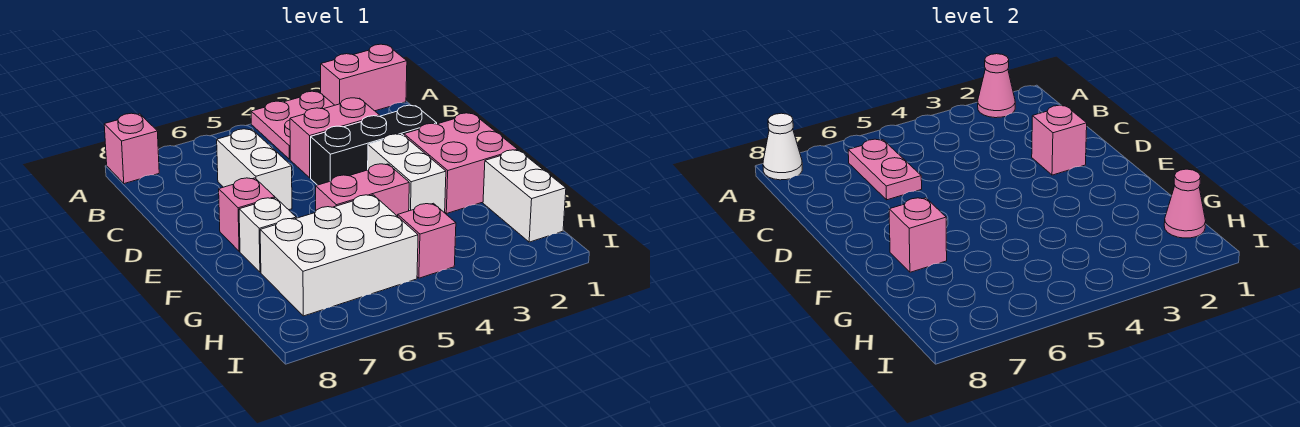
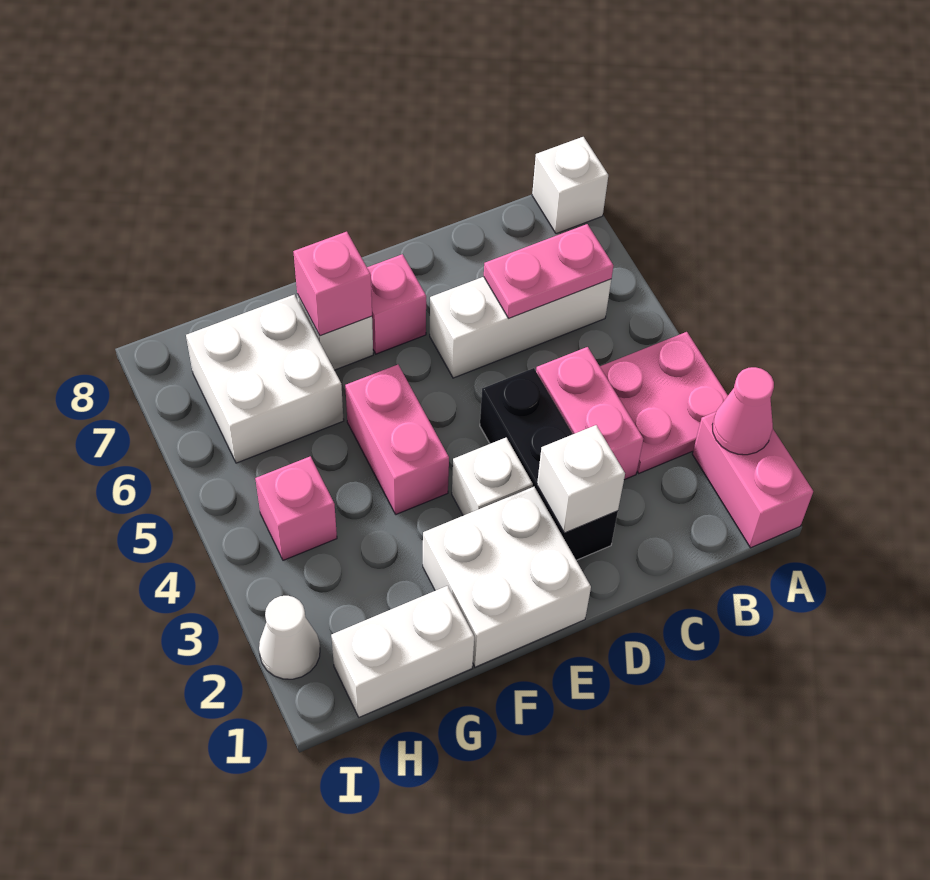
pink 1x1 brick [104,113,159,184] -> white 1x1 brick [532,137,608,234]
white 1x1 cone [763,113,802,180] -> white 1x1 cone moved to [259,596,320,679]
white 1x2 brick [217,129,292,210] -> white 1x3 brick [430,277,611,378]
pink 1x1 brick [1032,105,1087,175] -> white 1x1 brick [537,425,625,533]
pink 2x2 brick [404,113,518,214] -> white 2x2 brick [423,487,591,667]
white 1x2 brick [368,134,446,213] -> white 1x1 brick [452,438,533,516]
white 2x3 brick [260,195,418,316] -> white 2x2 brick [186,295,344,463]
pink 1x1 cone [1164,169,1206,238] -> none

